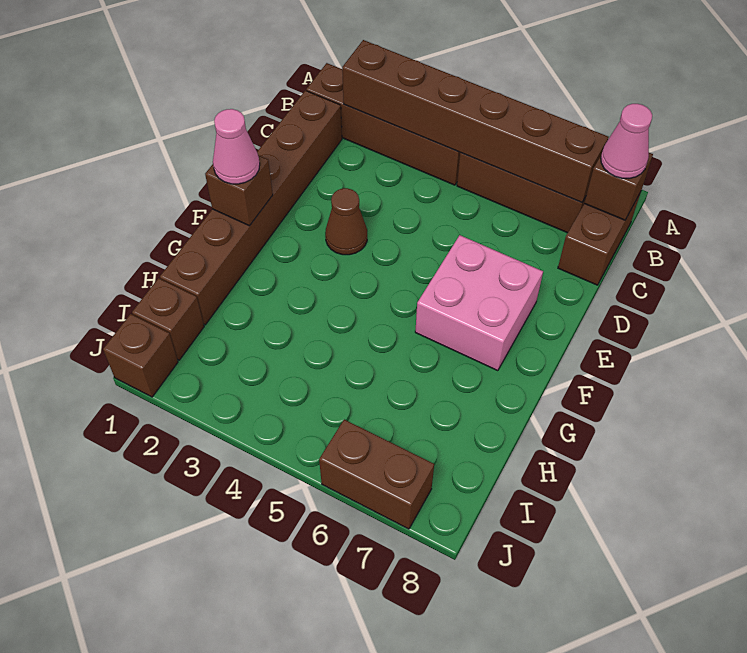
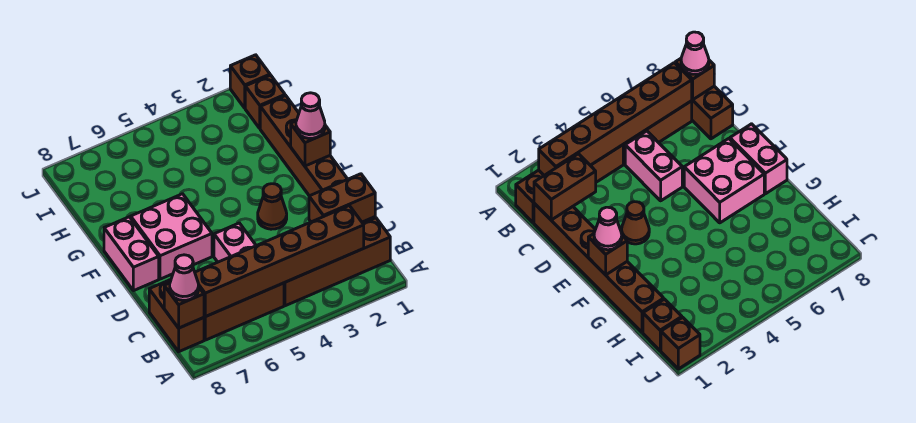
none -> pink 1x2 brick [214,223,256,262]
none -> pink 1x2 brick [104,217,159,291]
brown 1x2 brick [319,420,434,529] -> brown 1x2 brick moved to [309,174,375,222]

